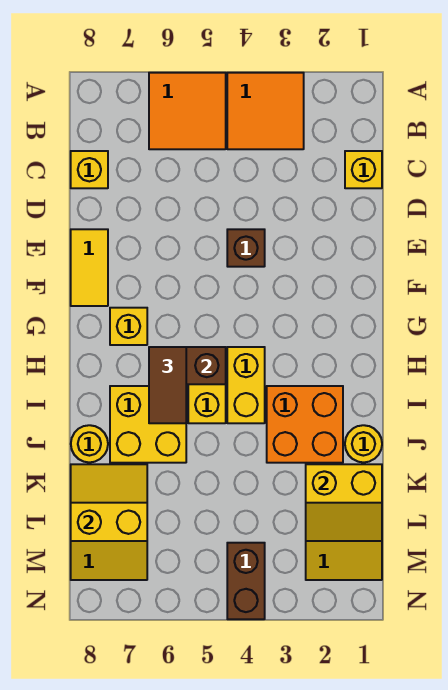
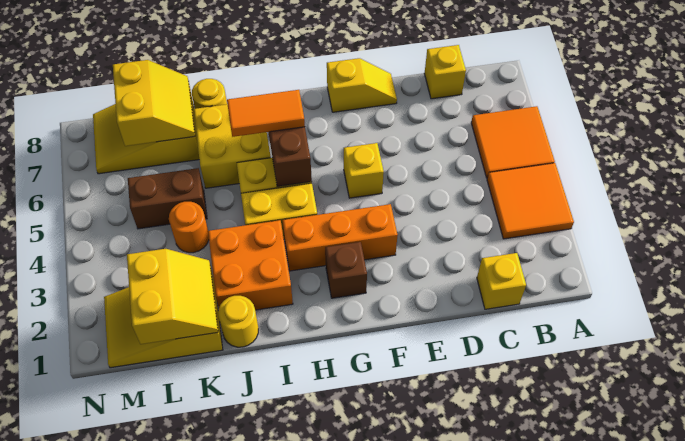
brown 1x1 brick [227,229,265,267] -> brown 1x1 brick moved to [325,242,367,298]
yellow 1x2 tile [71,229,108,306] -> yellow 1x2 slope [327,58,397,112]
none -> orange 1x3 brick [283,204,398,271]
yellow 1x1 brick [110,308,147,345] -> yellow 1x1 brick moved to [344,143,384,198]
brown 1x2 tile [149,347,186,423] -> orange 1x2 tile [227,90,305,137]
yellow 2x2 slope [306,464,382,541] -> yellow 2x2 slope turned to [127,249,218,344]
none -> orange 1x1 round brick [169,202,209,253]
brown 1x2 brick [227,543,265,619] -> brown 1x2 brick moved to [128,168,207,229]

